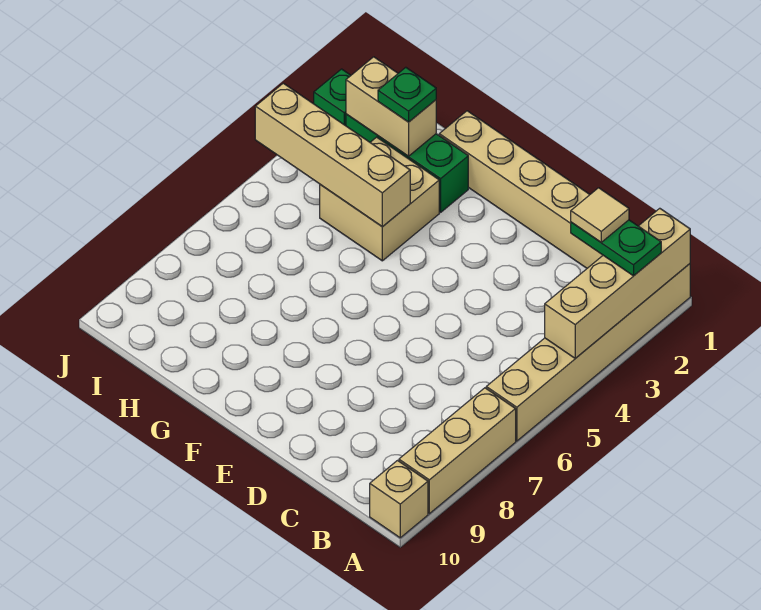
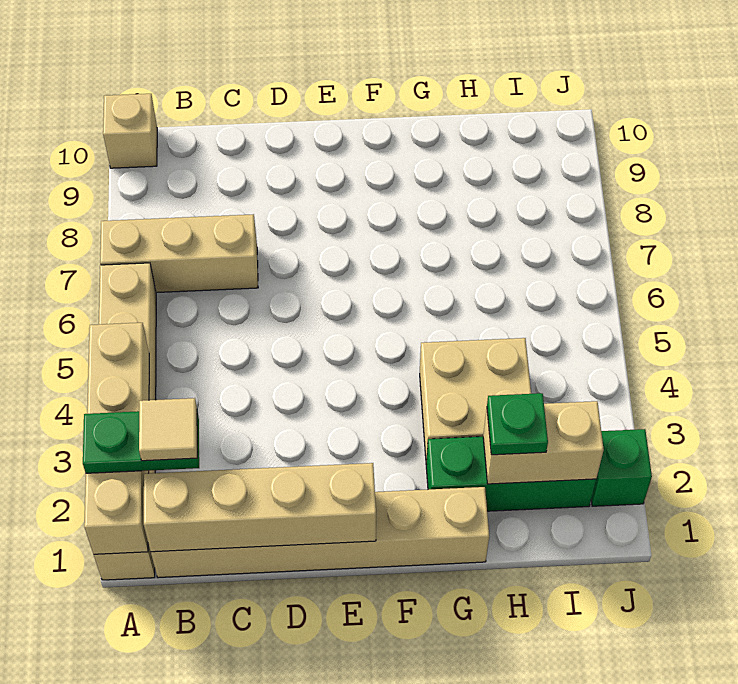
tan 1x3 brick [399,388,516,514] -> tan 1x3 brick turned to [100,214,258,293]
tan 1x4 brick [255,83,410,227] -> tan 1x4 brick moved to [144,463,376,552]

